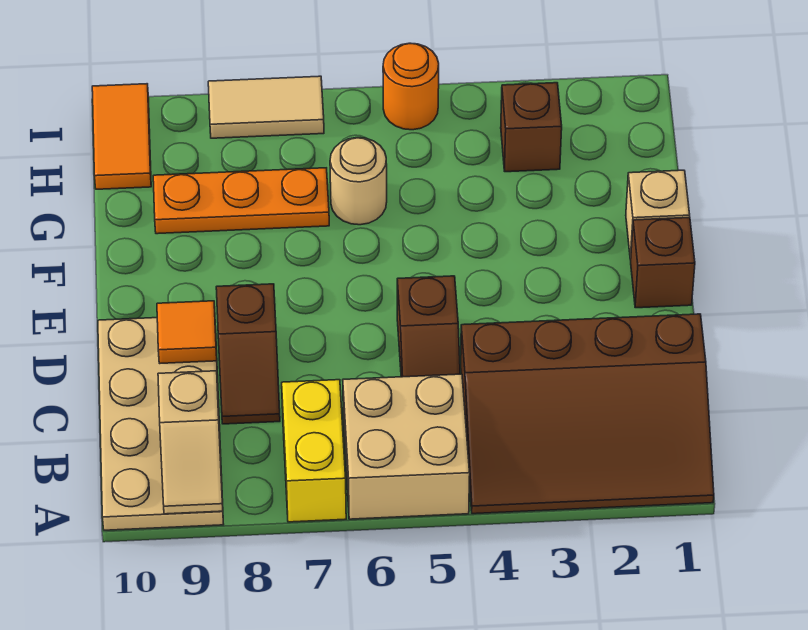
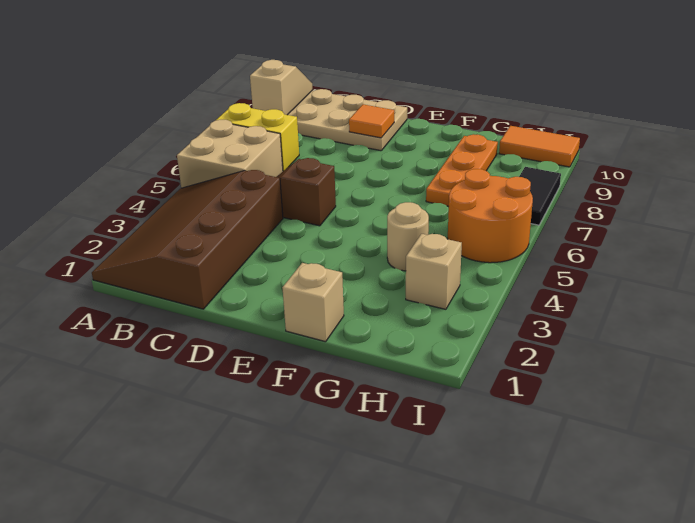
tan 1x2 slope [158,371,223,514] -> tan 1x2 slope turned to [250,60,312,115]
brown 1x2 slope [216,284,280,424] -> none
brown 1x1 brick [631,218,695,308] -> none
tan 1x1 round brick [330,138,387,225] -> tan 1x1 round brick moved to [387,202,429,271]
brown 1x1 brick [501,83,562,172] -> tan 1x1 brick [406,234,462,309]
orange 1x1 round brick [383,43,439,130] -> orange 2x2 round brick [448,169,533,263]
tan 1x2 tile [208,76,324,138] -> black 1x2 tile [519,167,561,225]

